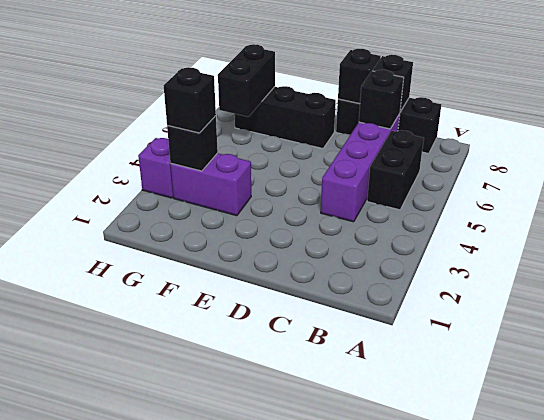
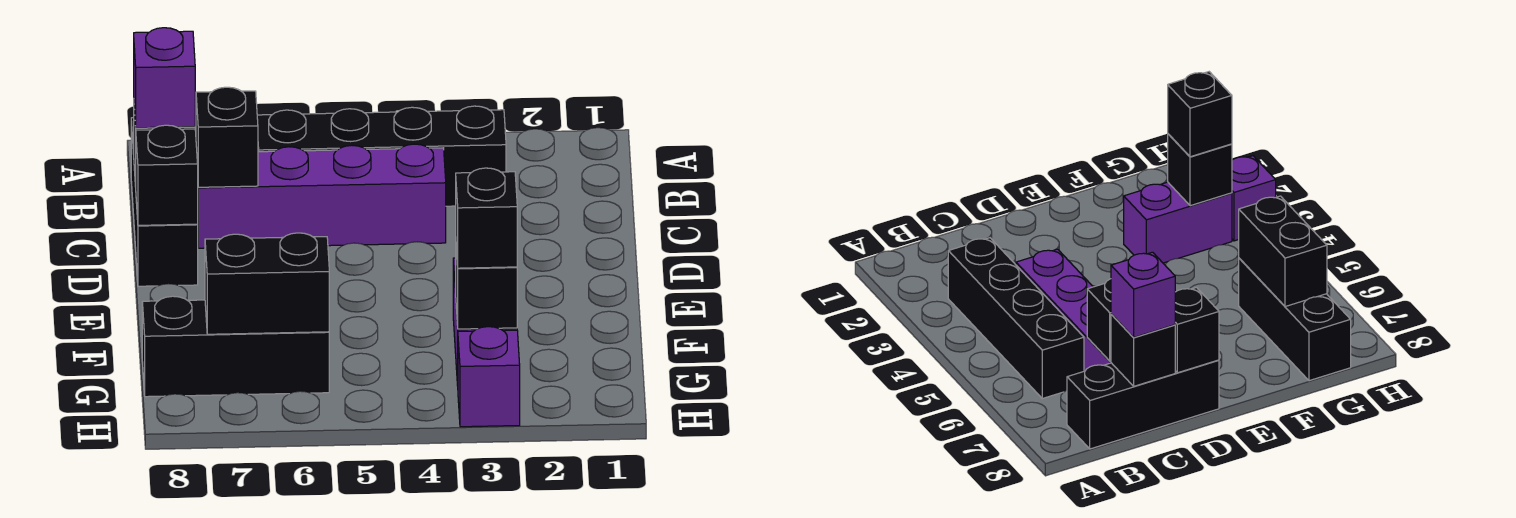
black 1x2 brick [367,130,424,210] -> black 1x4 brick [257,106,506,206]
none -> purple 1x1 brick [134,28,195,128]
black 1x3 brick [234,86,336,148] -> black 1x3 brick turned to [142,296,329,397]

